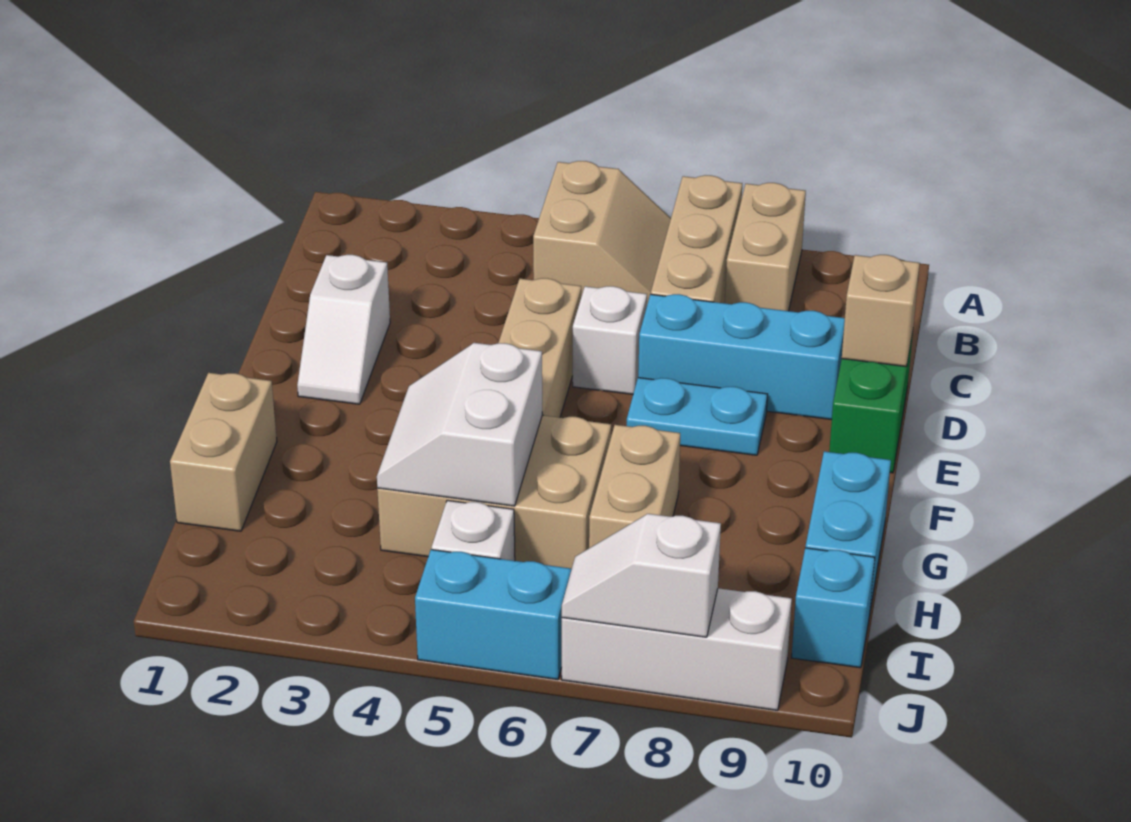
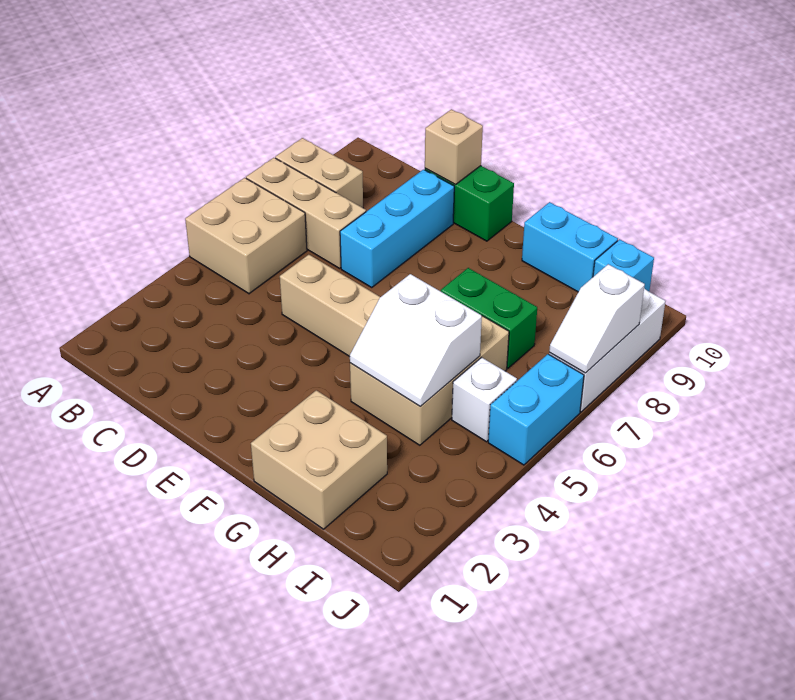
tan 2x2 slope [533,161,671,304] -> tan 2x2 brick [185,178,307,294]
white 1x2 slope [297,255,390,404] -> none
white 1x1 brick [573,286,647,394] -> none
cyan 1x2 plate [627,378,768,455] -> none
tan 1x2 brick [170,373,277,531] -> tan 2x2 brick [251,390,387,529]
tan 1x2 brick [589,425,680,548] -> green 1x2 brick [441,268,537,368]

